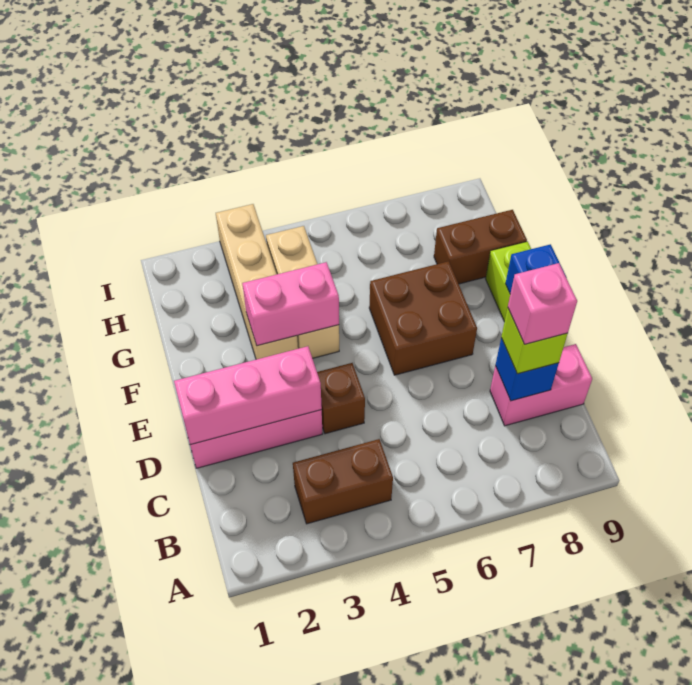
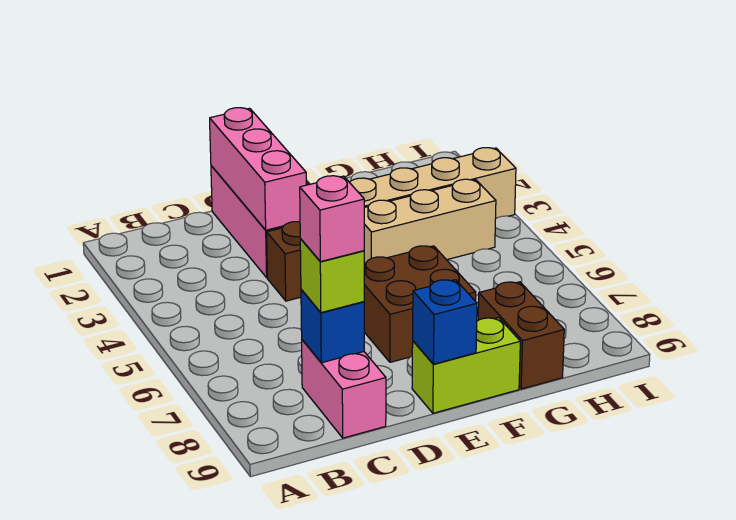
brown 1x2 brick [293,439,393,524] -> none
pink 1x2 brick [242,262,339,346] -> none

